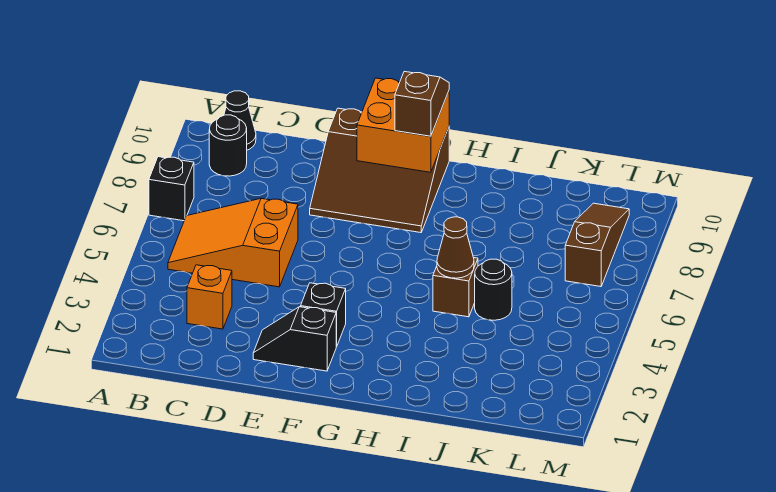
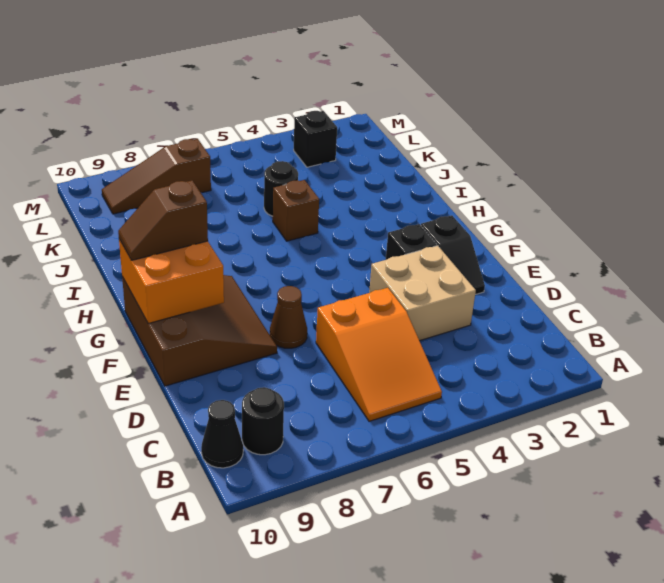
black 1x1 brick [149,157,194,221] -> black 1x1 brick moved to [294,111,337,167]
orange 1x1 brick [187,265,232,329] -> none
none -> tan 2x2 brick [369,246,476,341]
brown 1x1 cone [437,217,474,278] -> brown 1x1 cone moved to [270,286,307,348]

